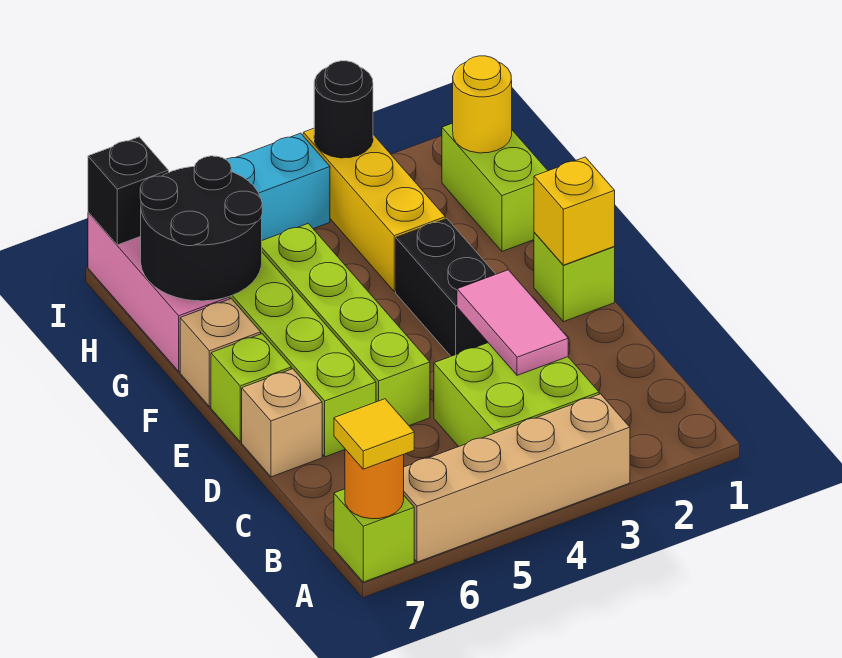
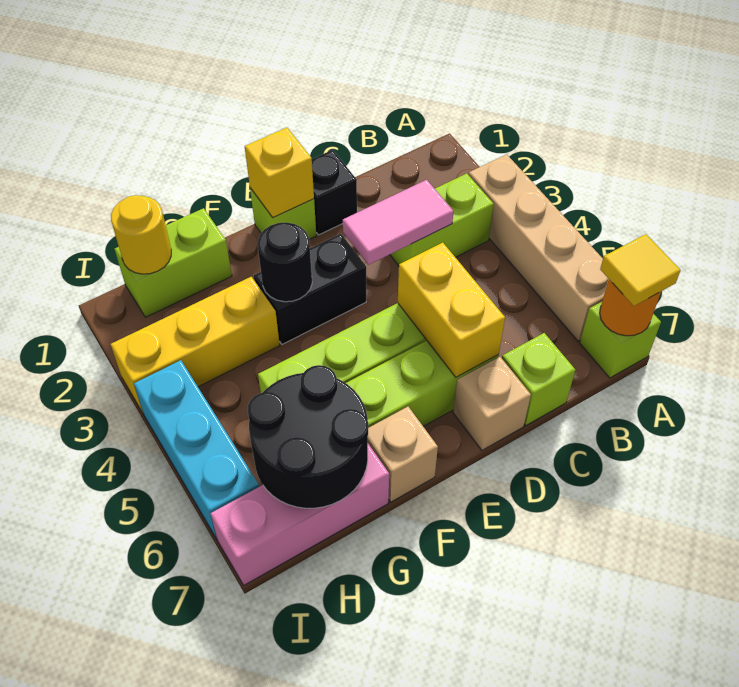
lime 2x2 brick [434,343,599,447] -> lime 1x2 brick [390,173,494,266]
none -> yellow 1x2 brick [398,243,505,377]
lime 1x1 brick [211,334,291,442] -> lime 1x1 brick moved to [502,333,576,425]
black 1x1 round brick [314,61,373,158] -> black 1x1 round brick moved to [258,222,312,302]
black 1x1 brick [88,137,169,245] -> black 1x1 brick moved to [312,150,357,235]

